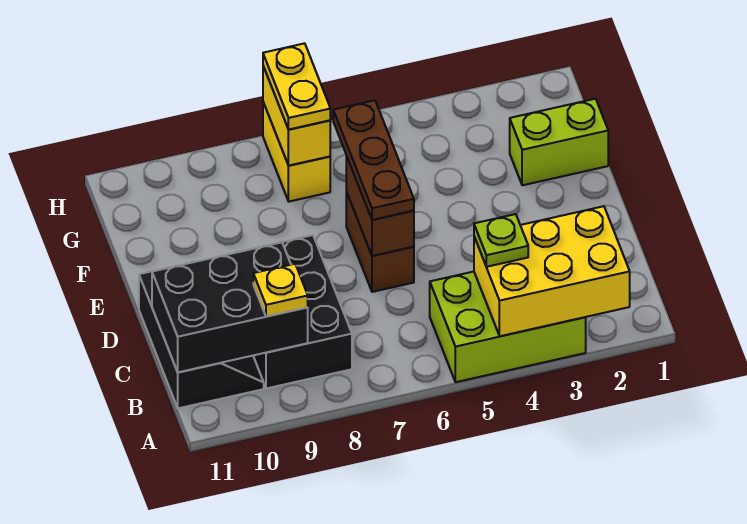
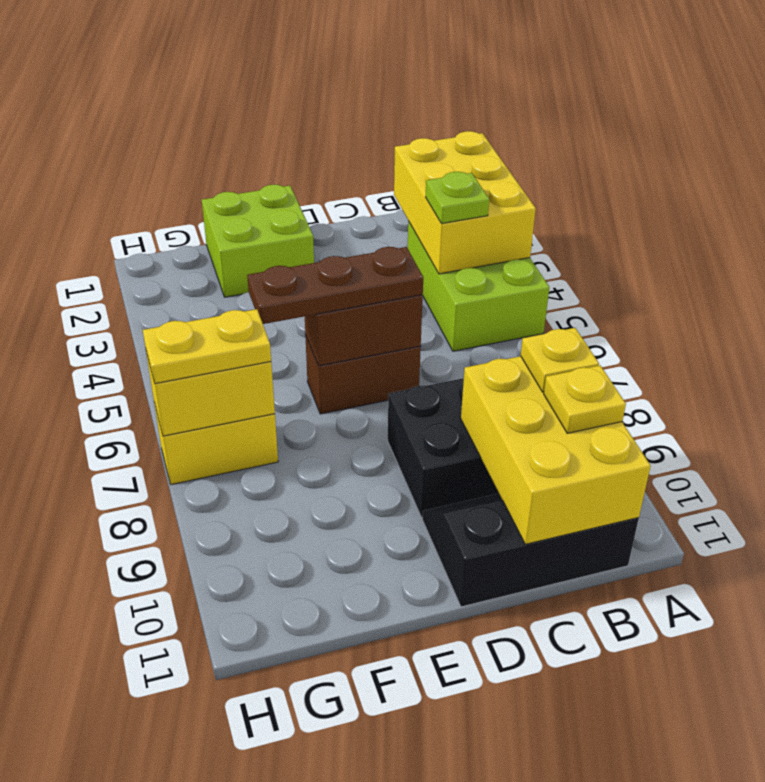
black 2x3 brick [152,242,308,372] -> yellow 2x3 brick [461,356,651,544]
none -> yellow 1x1 plate [544,365,626,433]
lime 1x2 brick [510,99,608,185] -> lime 2x2 brick [202,185,314,297]

